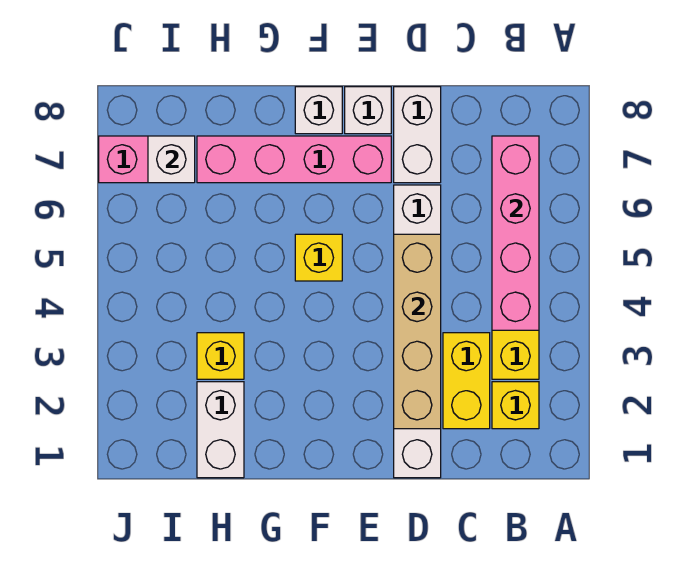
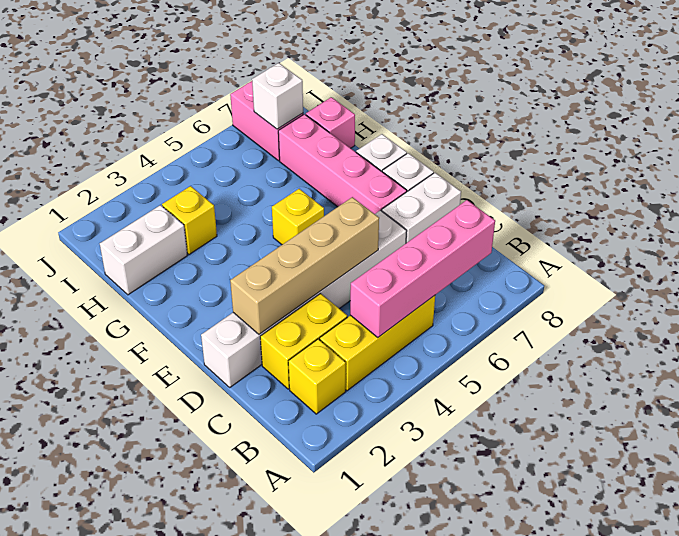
none -> pink 1x1 brick [306,97,355,148]

